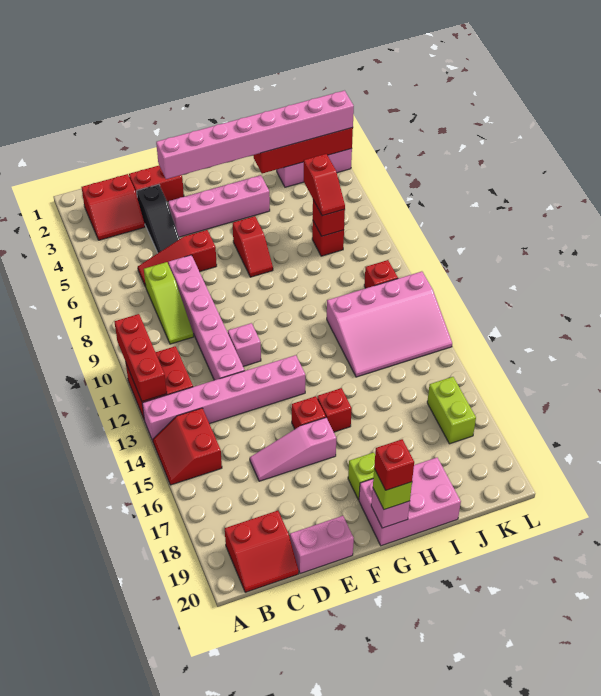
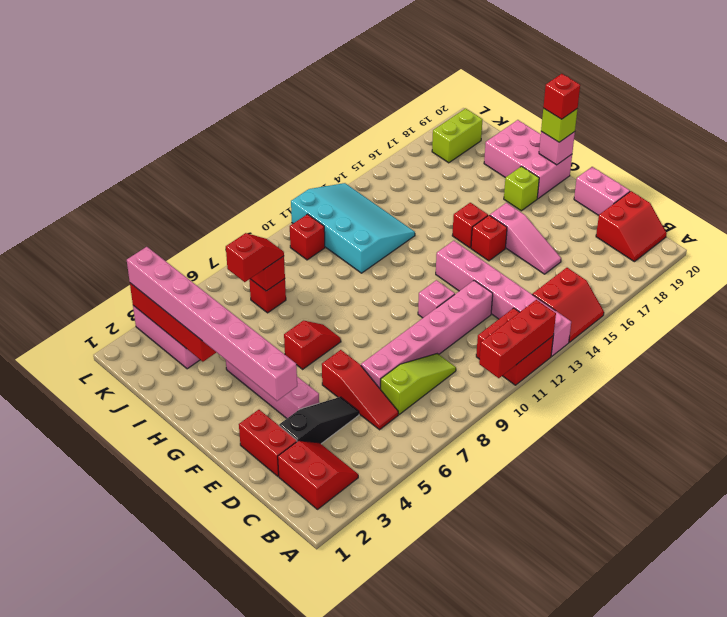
red 2x2 slope [225,511,299,592] -> red 2x2 slope turned to [596,191,667,262]
pink 3x4 slope [327,271,452,377] -> cyan 3x4 slope [291,183,415,273]
lime 1x2 brick [427,377,476,444] -> lime 1x2 brick moved to [432,108,483,163]

